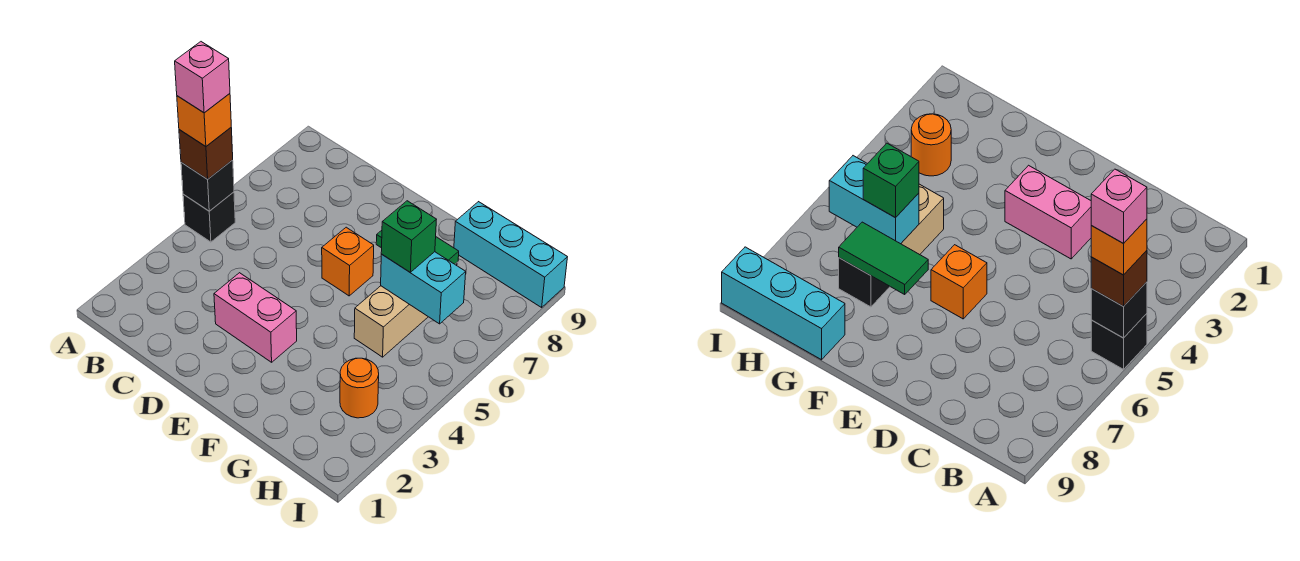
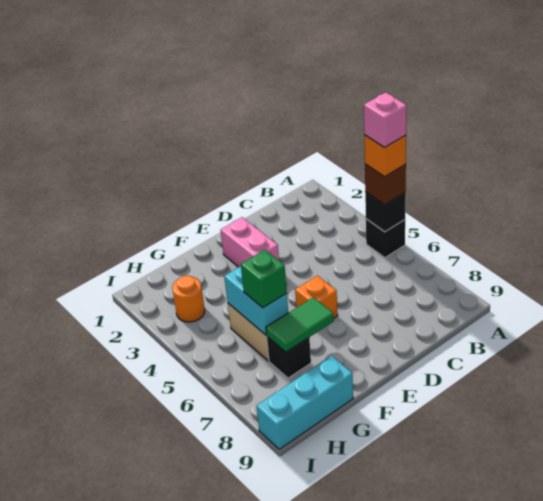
pink 1x2 brick [214,273,297,362] -> pink 1x2 brick turned to [221,217,279,267]
cyan 1x2 brick [381,252,466,324] -> cyan 1x2 brick turned to [224,266,288,335]

